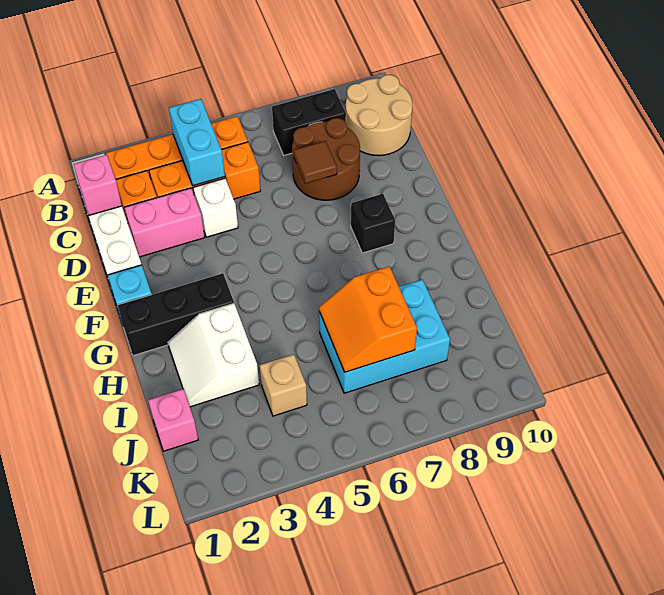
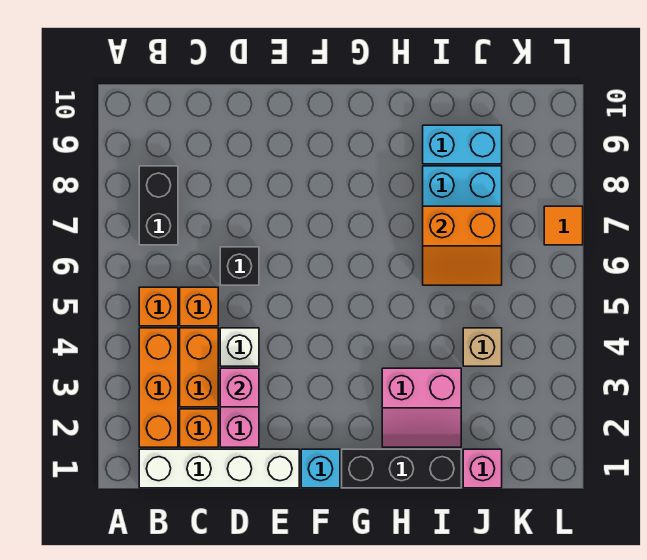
cyan 1x2 brick [169,99,225,186] -> cyan 1x2 brick moved to [423,125,502,164]
tan 2x2 round brick [346,75,412,156] -> none
pink 1x1 brick [73,155,122,215] -> pink 1x1 brick moved to [220,368,259,407]
brown 2x2 round brick [292,118,360,200] -> none
brown 1x1 tile [294,141,337,184] -> none
black 1x1 brick [351,194,395,253] -> black 1x1 brick moved to [220,247,259,285]
black 1x3 brick [117,273,234,356] -> black 1x3 brick turned to [342,449,461,488]
white 2x2 slope [168,303,259,407] -> pink 2x2 slope [382,368,461,447]
none -> orange 1x1 tile [544,206,583,245]

